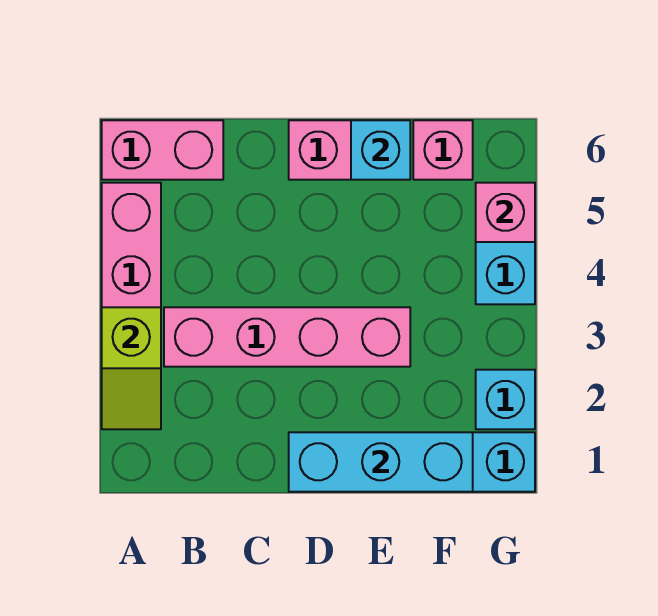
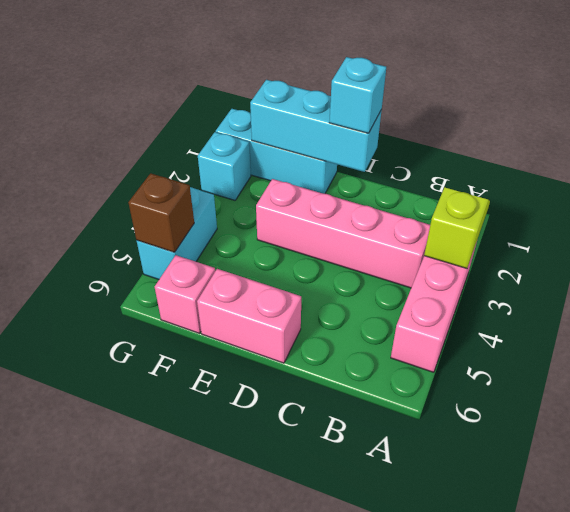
pink 1x2 brick [102,120,223,180] -> none
cyan 1x1 brick [351,120,410,180] -> cyan 1x1 brick moved to [329,57,386,133]
pink 1x1 brick [476,183,535,242] -> brown 1x1 brick [128,173,194,252]

